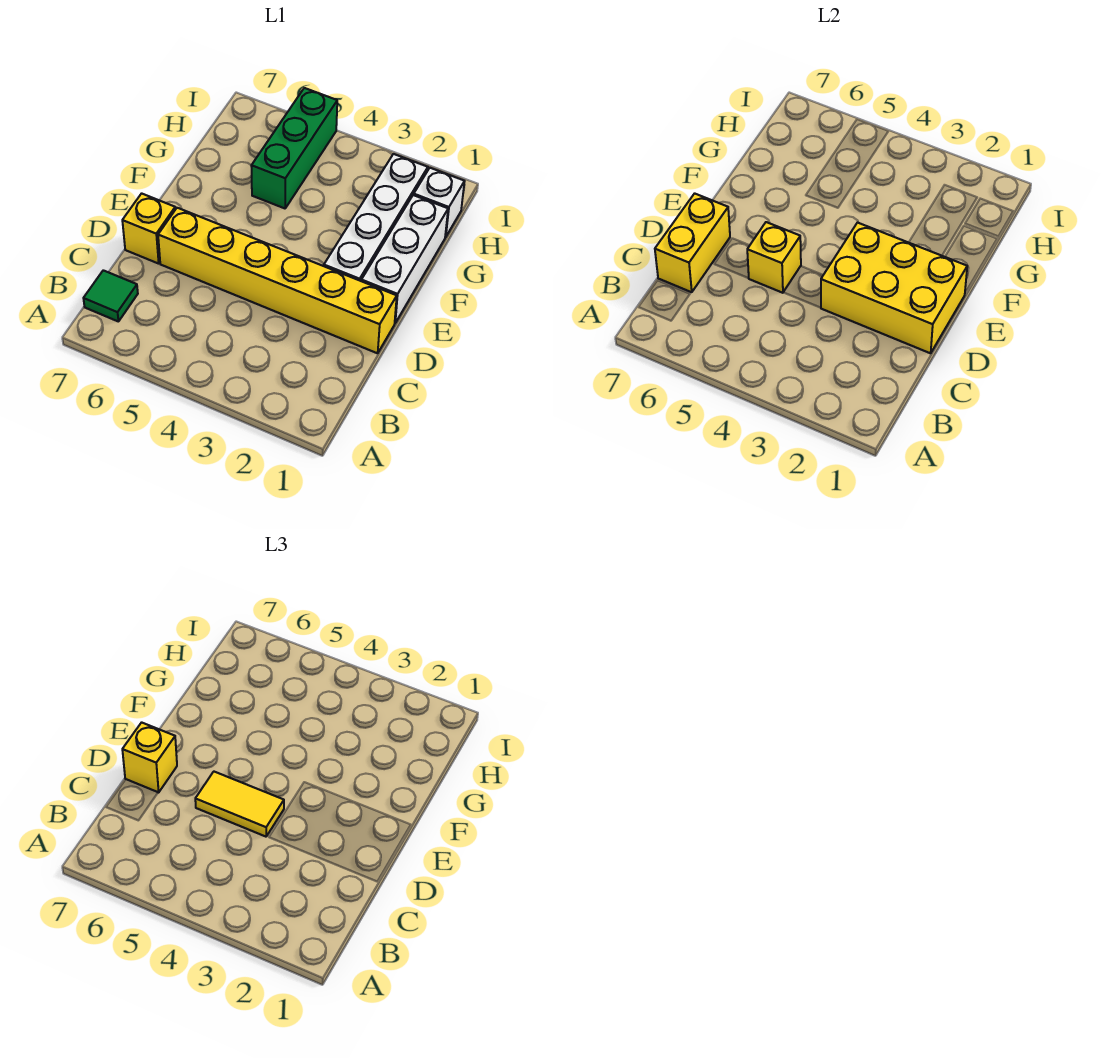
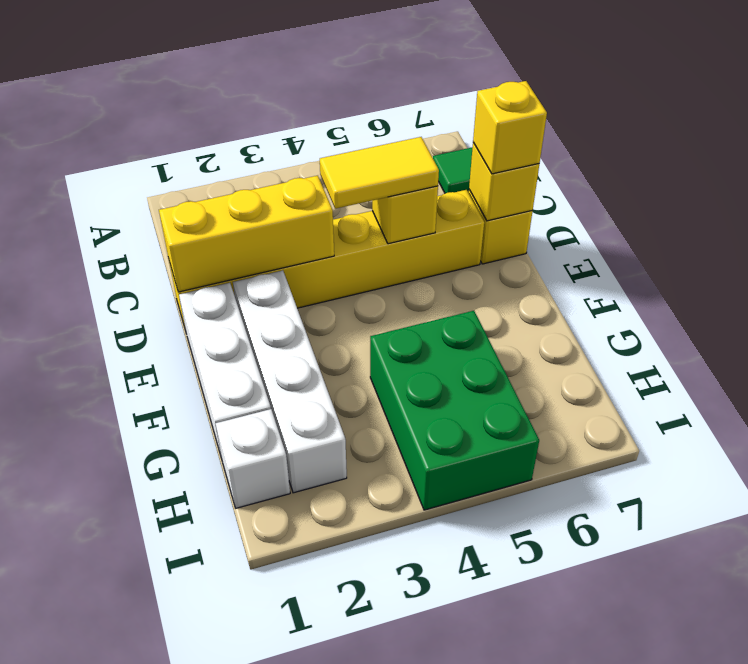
yellow 1x2 brick [655,193,730,292] -> yellow 1x1 brick [469,143,539,221]
yellow 2x3 brick [821,223,967,353] -> yellow 1x3 brick [159,176,334,292]
green 1x3 brick [251,88,337,208] -> green 2x3 brick [370,311,539,510]

